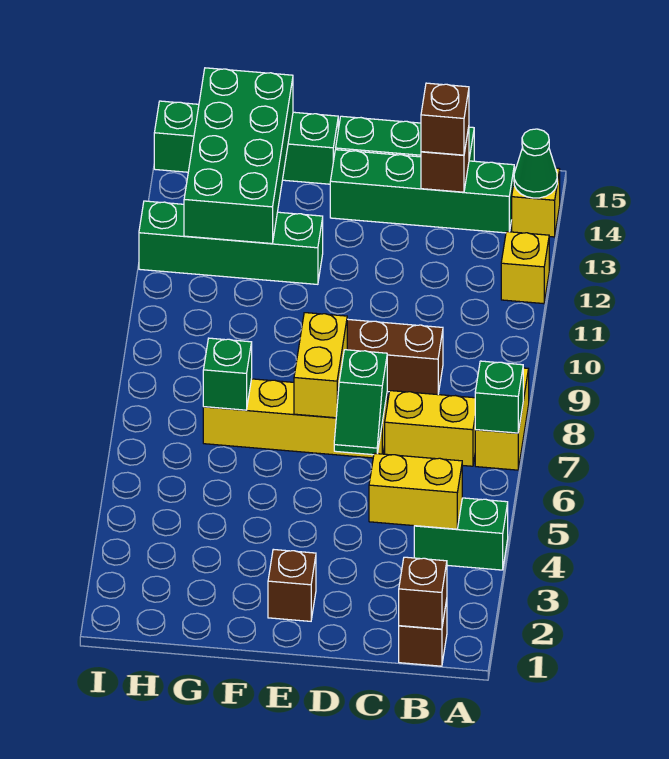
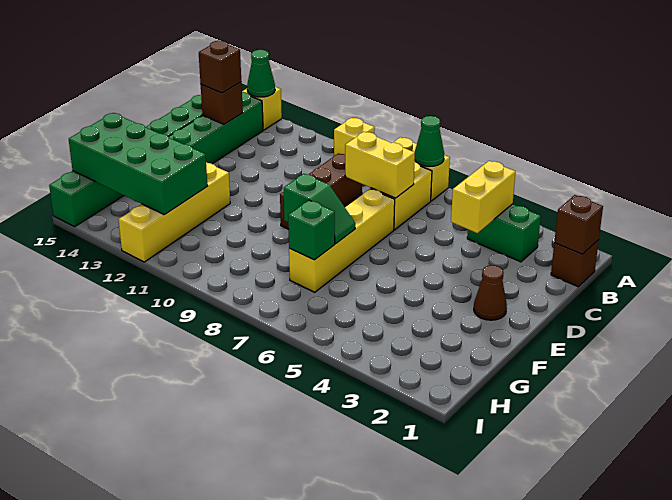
green 1x2 brick [414,498,508,570] -> green 1x2 brick turned to [467,204,541,262]
green 1x1 brick [475,361,523,433] -> green 1x1 cone [415,116,444,166]
yellow 1x1 brick [501,232,549,304] -> yellow 1x1 brick moved to [334,118,375,156]
green 1x2 slope [334,350,387,455] -> green 1x2 slope moved to [284,174,355,244]
brown 1x1 brick [268,549,316,621] -> brown 1x1 cone [474,265,507,320]
yellow 1x2 brick [294,313,347,418] -> yellow 1x2 brick moved to [345,132,415,198]
green 1x4 brick [139,201,323,284] -> yellow 1x4 brick [118,162,230,262]

